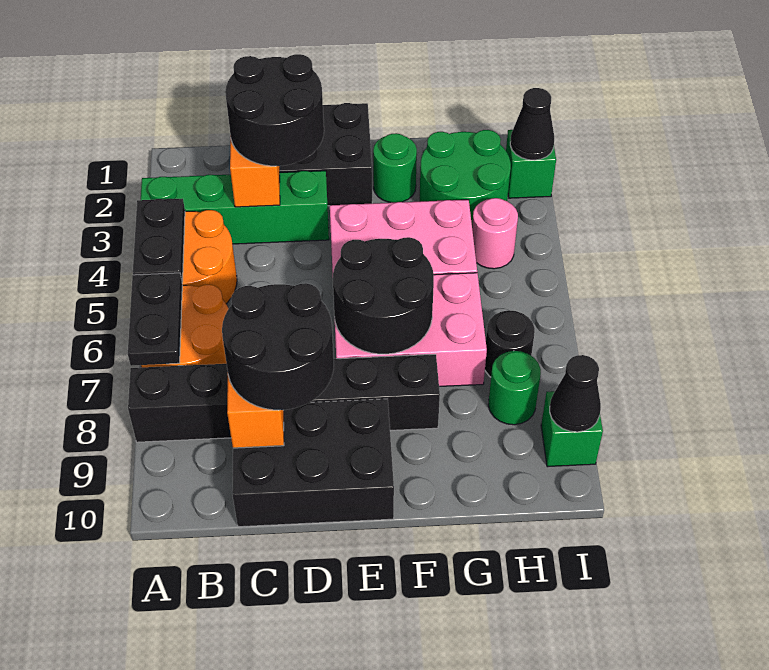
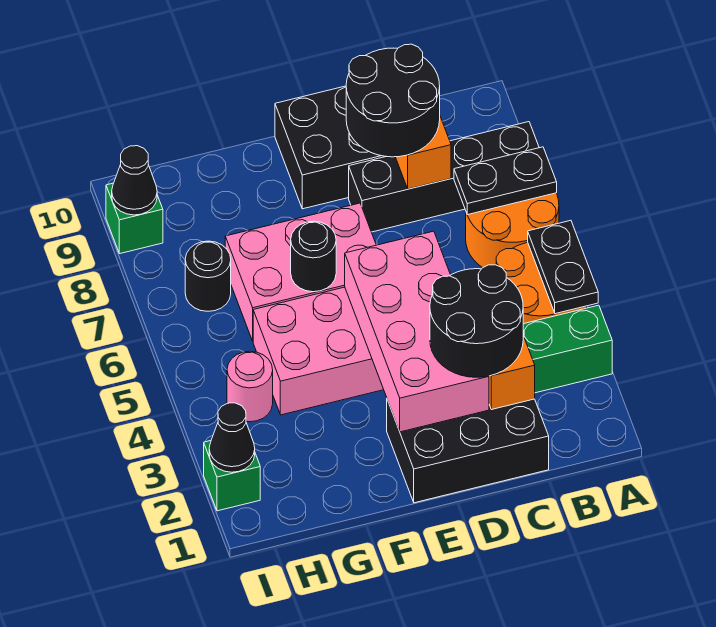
black 1x2 plate [128,273,182,366] -> black 1x2 plate turned to [454,147,557,215]
black 1x6 brick [128,354,440,442] -> black 1x4 brick [349,122,539,232]
none -> pink 2x4 brick [345,231,489,432]
black 2x2 round brick [333,237,434,354] -> black 1x1 round brick [291,221,336,292]
green 1x1 round brick [373,133,417,203] -> none
green 2x2 round brick [420,130,511,223] -> none
green 1x1 round brick [488,351,541,425] -> none

